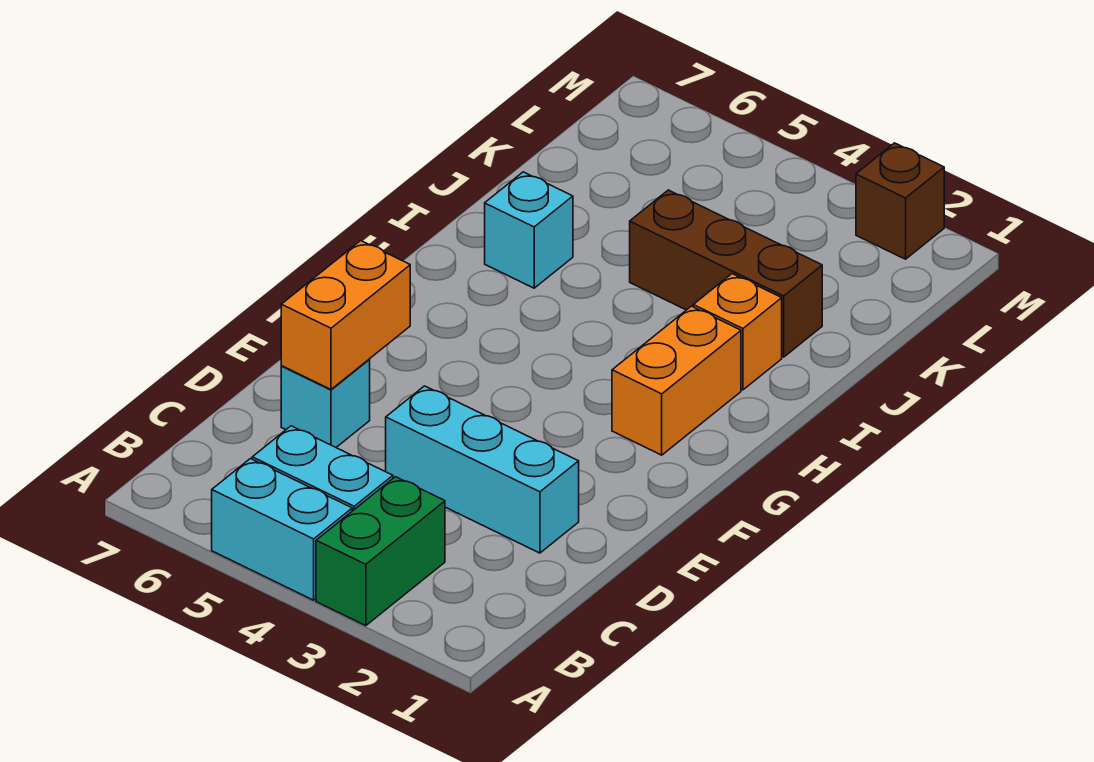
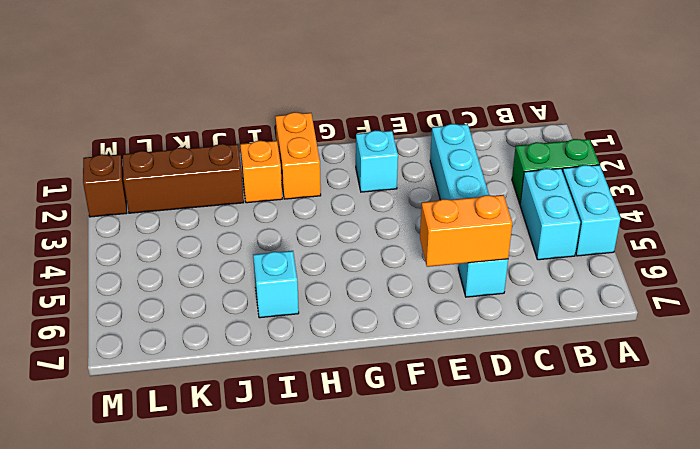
none -> cyan 1x1 brick [356,130,398,192]
orange 1x2 brick [612,306,741,455] -> orange 1x2 brick turned to [275,112,321,199]
brown 1x3 brick [630,190,822,357] -> brown 1x3 brick turned to [123,144,244,213]

